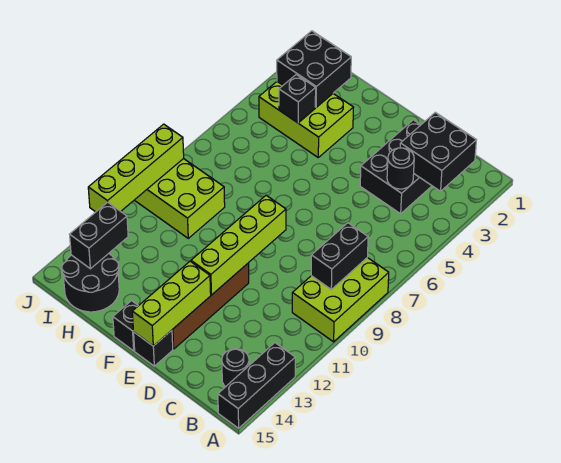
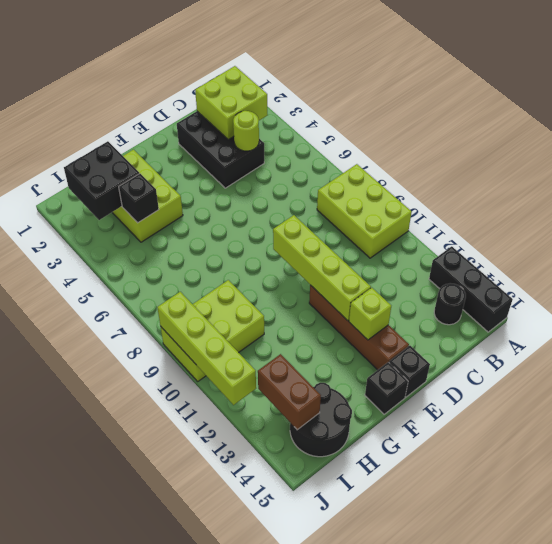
black 2x2 brick [400,112,476,191] -> lime 2x2 brick [195,66,268,139]
black 1x2 brick [311,223,368,289] -> none
black 1x1 round brick [387,148,414,189] -> lime 1x1 round brick [233,111,259,151]
lime 1x3 brick [132,261,211,346] -> lime 1x1 brick [349,288,391,340]
lime 2x3 brick [259,82,354,157] -> lime 2x3 brick turned to [112,150,183,242]
black 1x2 brick [70,202,128,269] -> brown 1x2 brick [258,354,321,430]

